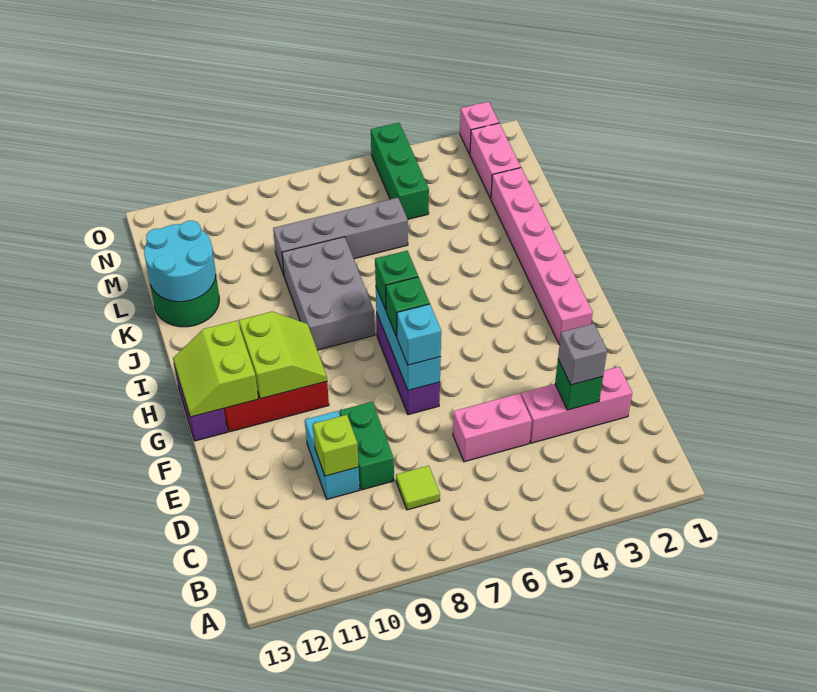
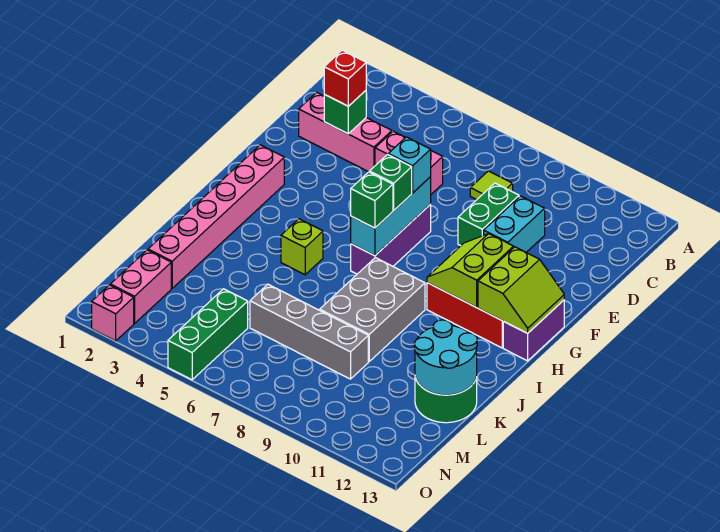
grey 1x1 brick [558,324,607,385] -> red 1x1 brick [324,50,366,106]
lime 1x1 brick [313,415,359,476] -> lime 1x1 brick moved to [281,219,323,275]

